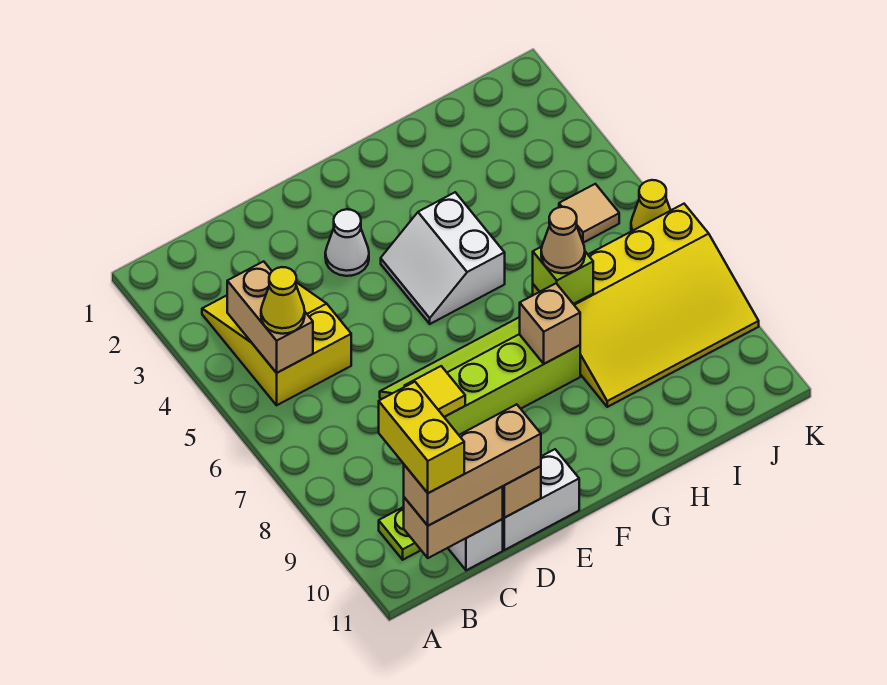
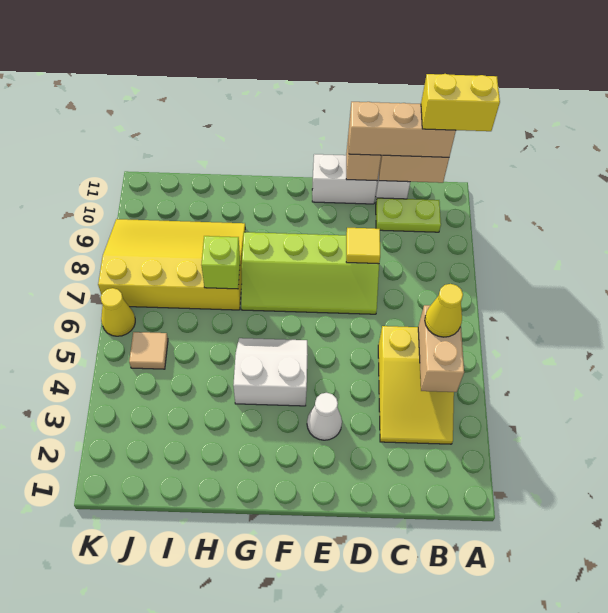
yellow 1x2 brick [379,382,464,493] -> yellow 1x2 brick turned to [421,74,500,131]
white 2x2 slope [381,192,505,324] -> white 2x2 slope turned to [233,338,307,406]
tan 1x1 brick [520,283,580,364] -> none
tan 1x1 cone [541,207,585,273] -> none

